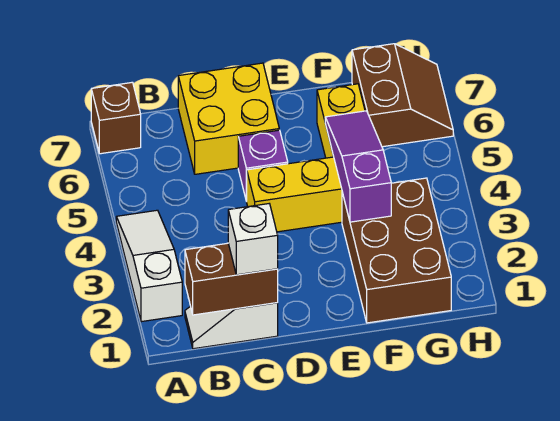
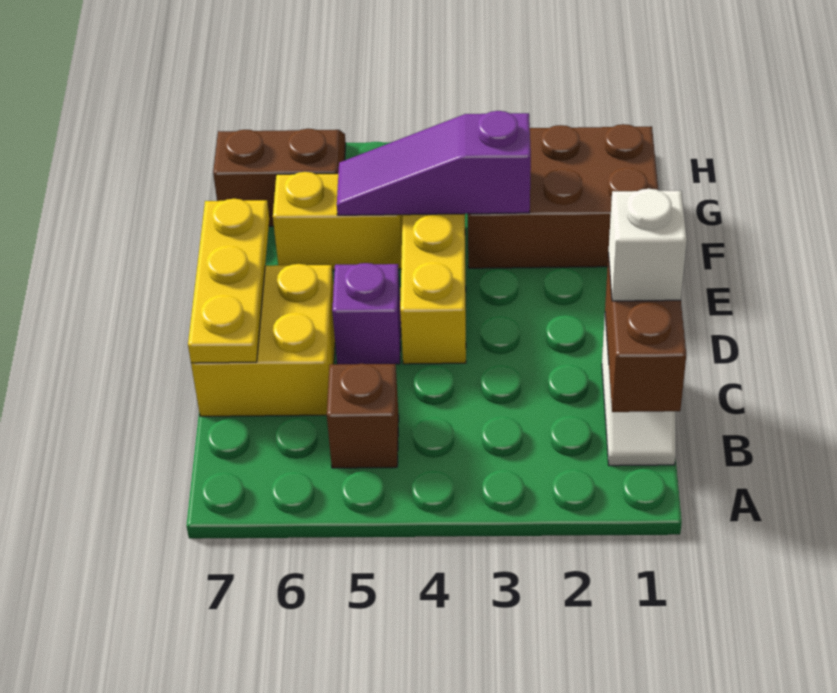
white 1x3 slope [116,210,182,322] -> none
brown 1x1 brick [91,82,141,154] -> brown 1x1 brick moved to [327,364,399,468]
none -> yellow 1x3 plate [188,199,269,363]

